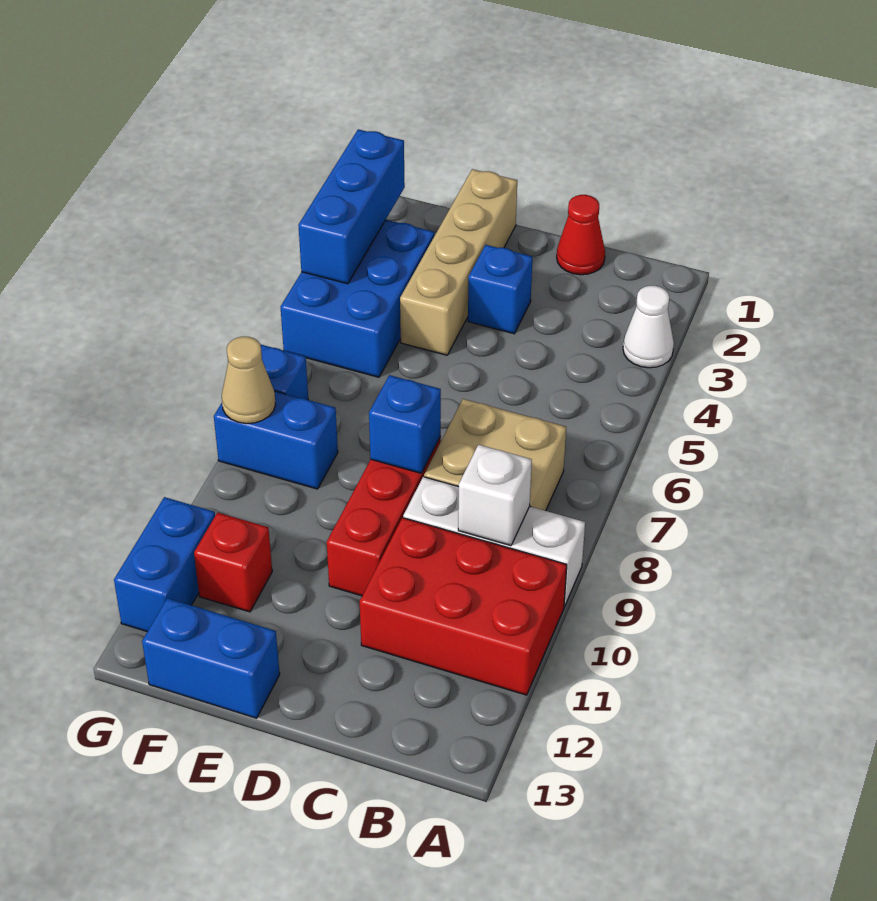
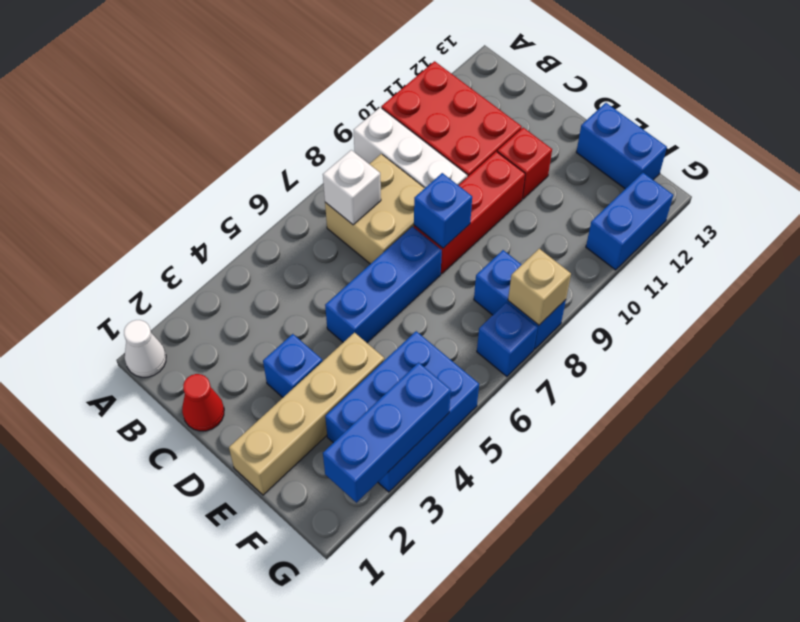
white 1x1 cone [623,286,674,368] -> white 1x1 cone moved to [124,320,166,377]
white 1x1 brick [458,445,532,546] -> white 1x1 brick moved to [323,150,381,225]
none -> blue 1x3 brick [325,227,442,343]
red 1x1 brick [194,513,272,612] -> red 1x1 brick moved to [497,128,552,199]
tan 1x1 cone [222,337,276,424] -> tan 1x1 brick [508,249,571,325]

